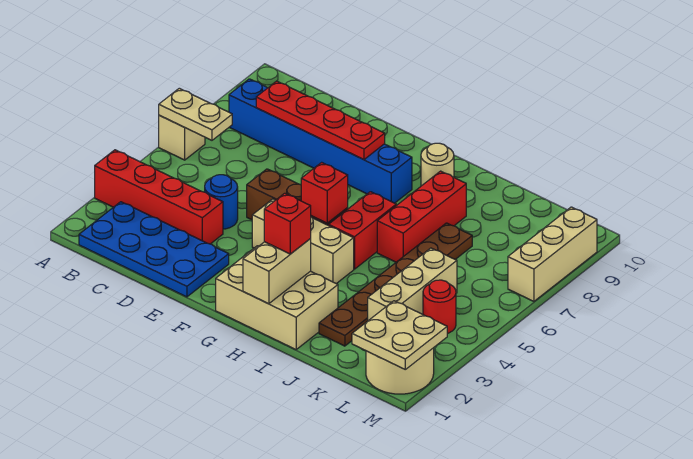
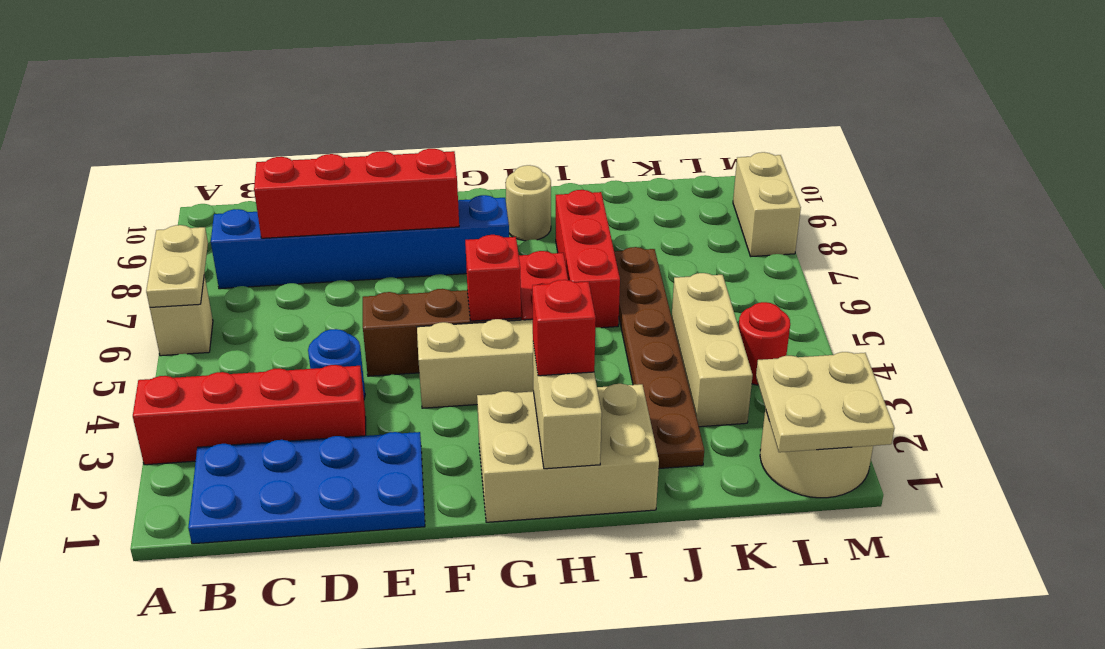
tan 1x2 plate [159,88,232,140] -> tan 1x2 plate turned to [146,225,208,307]
red 1x4 plate [256,81,385,160] -> red 1x4 brick [254,149,459,238]
tan 1x3 brick [508,207,597,301] -> tan 1x2 brick [733,152,801,256]

